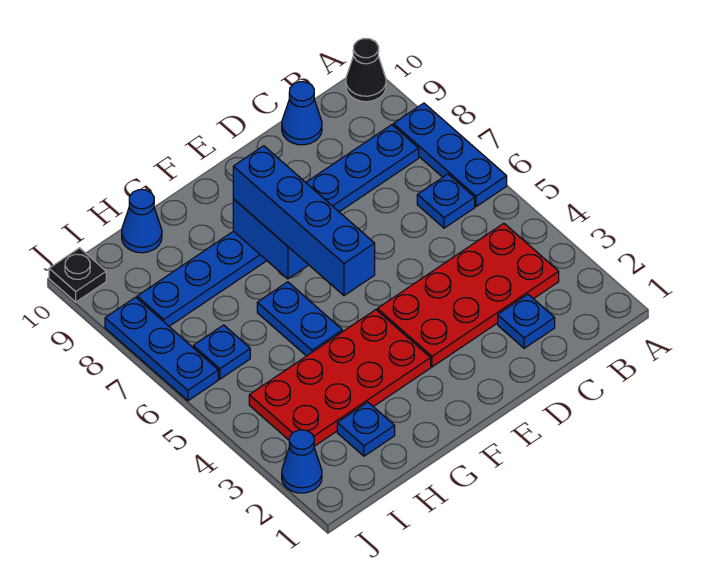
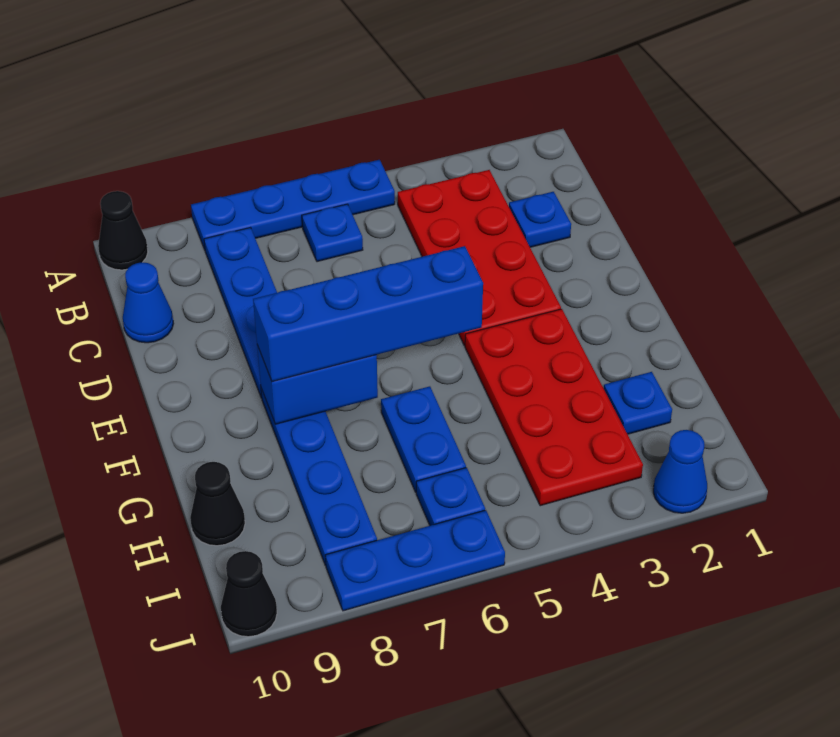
blue 1x3 plate [393,103,507,207] -> blue 1x4 plate [191,160,395,250]
blue 1x2 plate [257,282,342,356] -> blue 1x2 plate turned to [381,386,466,492]
blue 1x1 cone [122,190,162,253] -> black 1x1 cone [190,462,245,546]
black 1x1 plate [49,248,106,302] -> black 1x1 cone [221,551,277,637]

